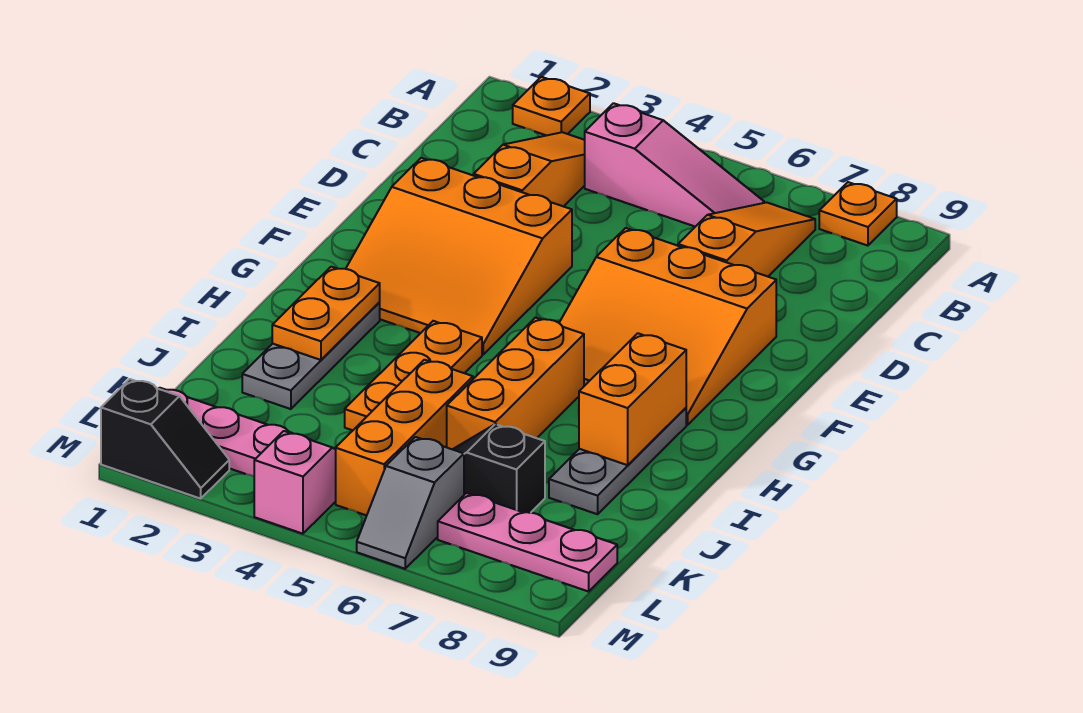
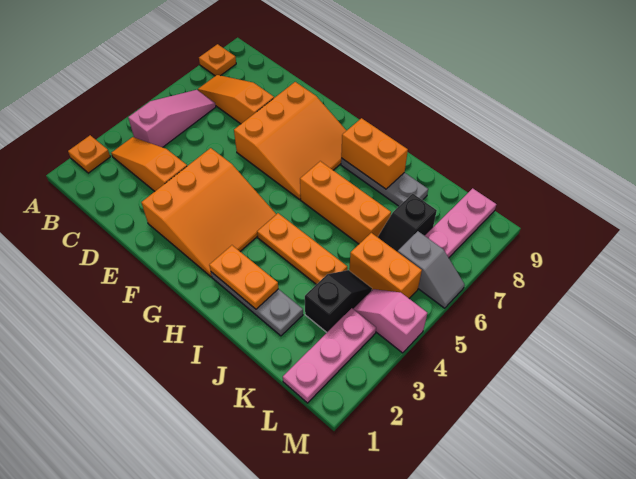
orange 1x3 brick [336,360,473,515] -> orange 1x2 brick [349,233,422,298]
black 1x2 slope [101,379,229,499] -> black 1x2 slope moved to [305,270,372,332]

